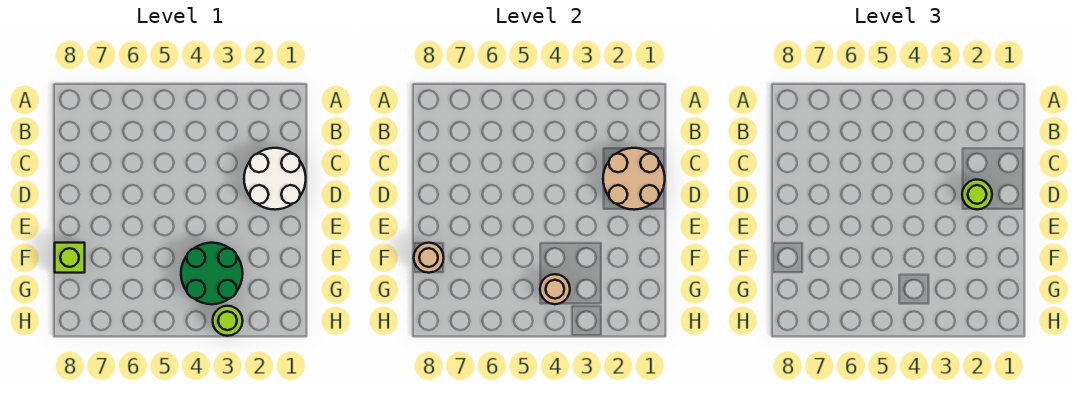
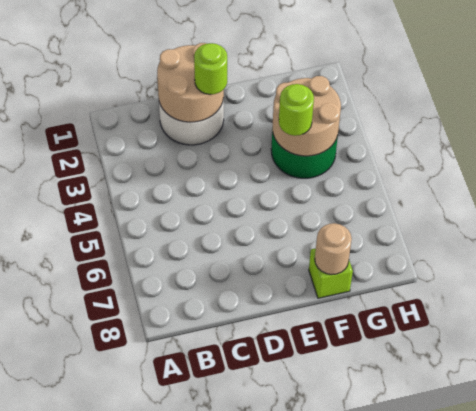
tan 1x1 round brick [540,274,570,304] -> tan 2x2 round brick [273,76,341,156]
lime 1x1 round brick [213,306,243,336] -> lime 1x1 round brick moved to [279,84,314,136]

